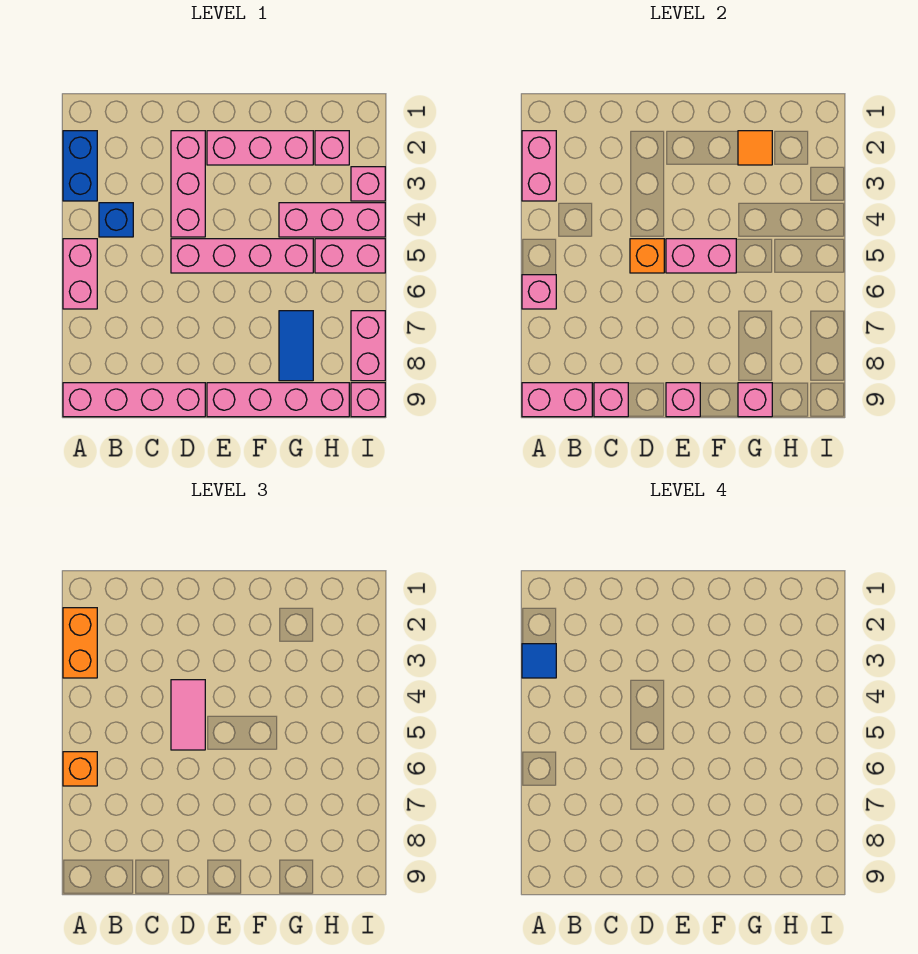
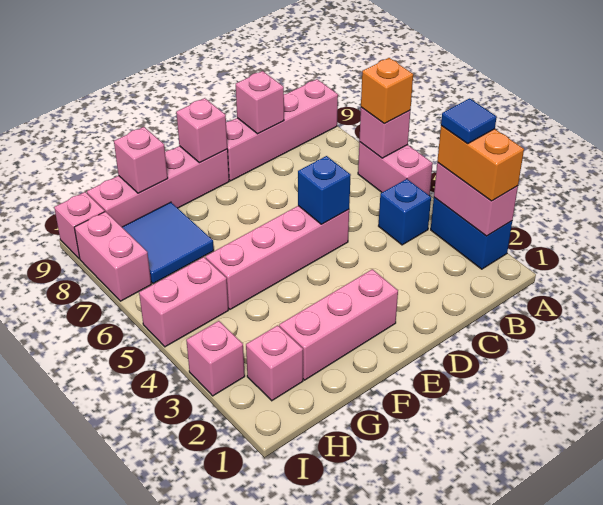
pink 1x2 brick [522,383,592,417] -> none
pink 1x3 brick [171,131,205,237] -> none
pink 1x2 tile [171,680,205,750] -> none
orange 1x1 brick [630,239,664,273] -> blue 1x1 brick [298,156,351,224]
pink 1x2 brick [666,239,736,273] -> none
orange 1x1 tile [738,131,772,165] -> none
pink 1x3 brick [279,203,385,237] -> none
blue 1x2 tile [279,311,313,381] -> blue 2x2 tile [122,202,214,284]

